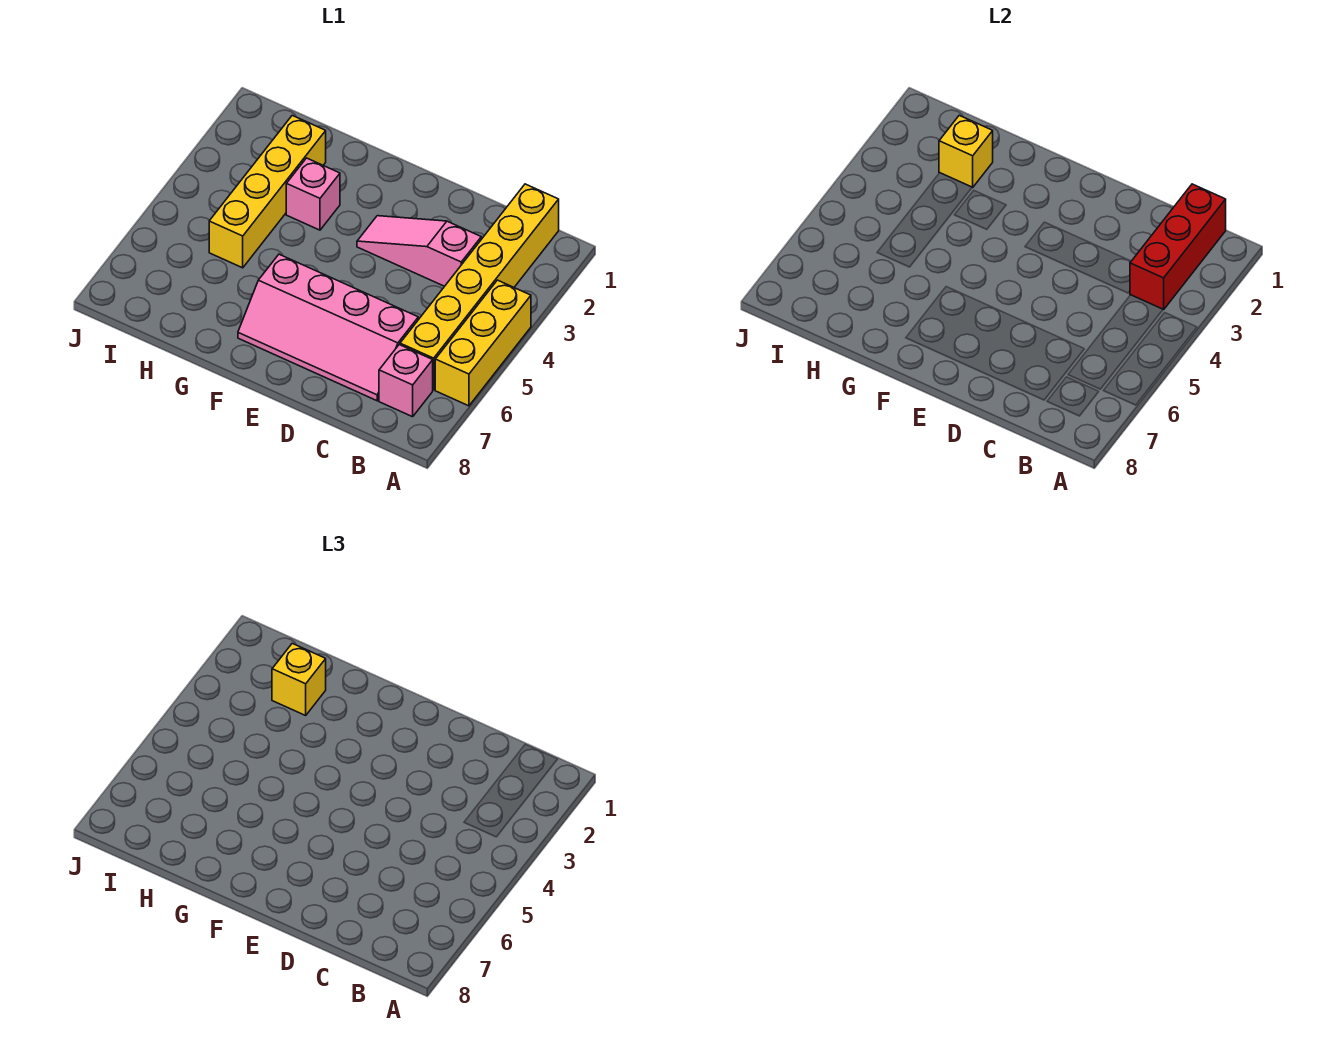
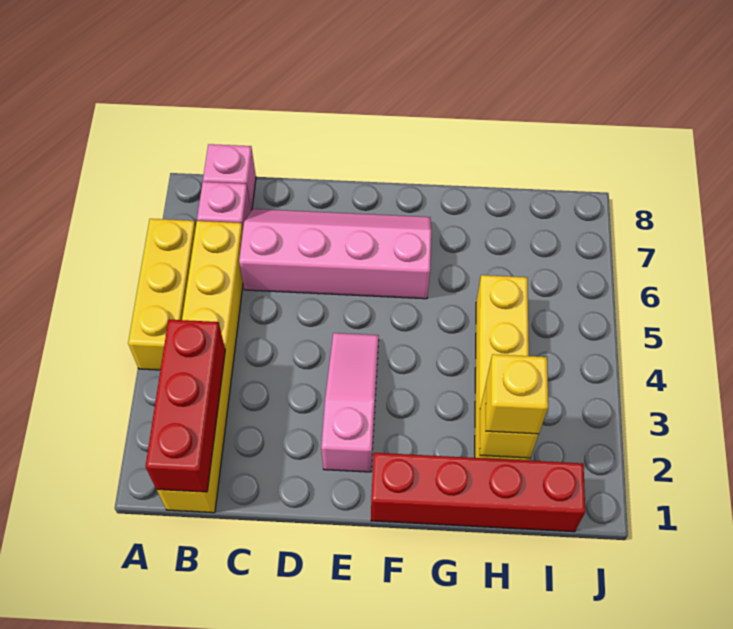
pink 1x3 slope [357,216,481,286] -> pink 1x3 slope turned to [321,333,379,472]
none -> red 1x4 brick [371,453,585,532]
pink 1x1 brick [286,158,340,230] -> pink 1x1 brick moved to [203,144,256,211]

